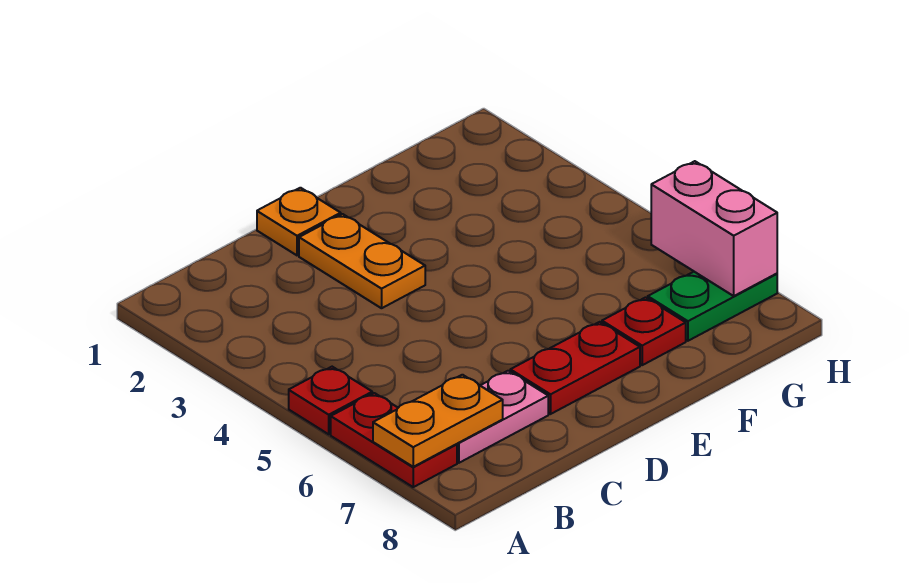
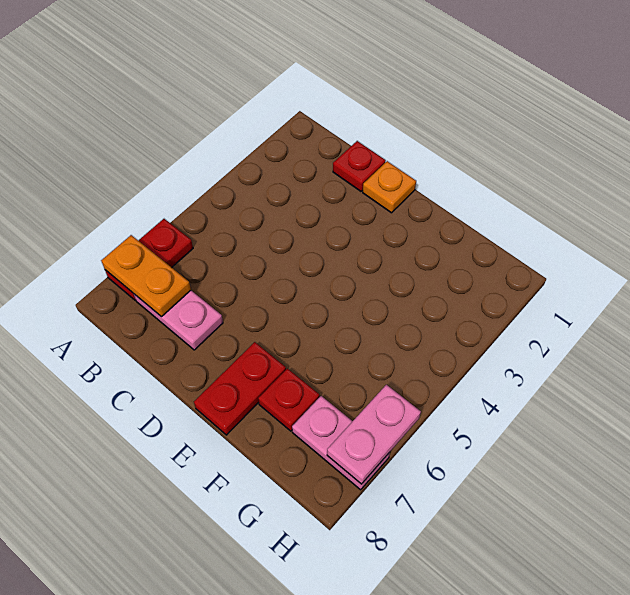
red 1x1 plate [289,367,372,434] -> red 1x1 plate moved to [333,141,386,191]
orange 1x2 plate [299,214,425,308] -> none
red 1x2 plate [510,322,640,414] -> red 1x2 plate turned to [194,342,286,435]
green 1x2 plate [648,272,777,341] -> pink 1x2 plate [292,396,390,490]
pink 1x2 brick [651,161,777,296] -> pink 1x2 plate [327,385,421,484]

